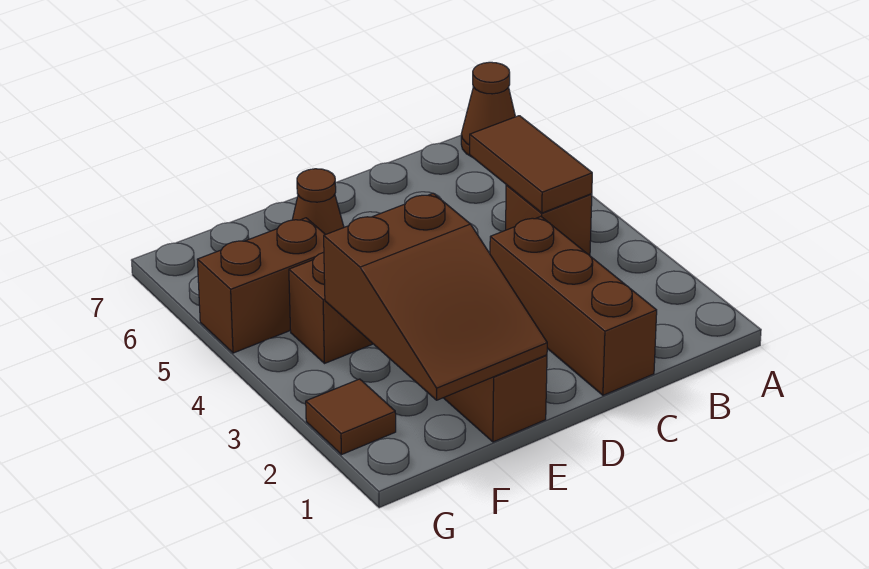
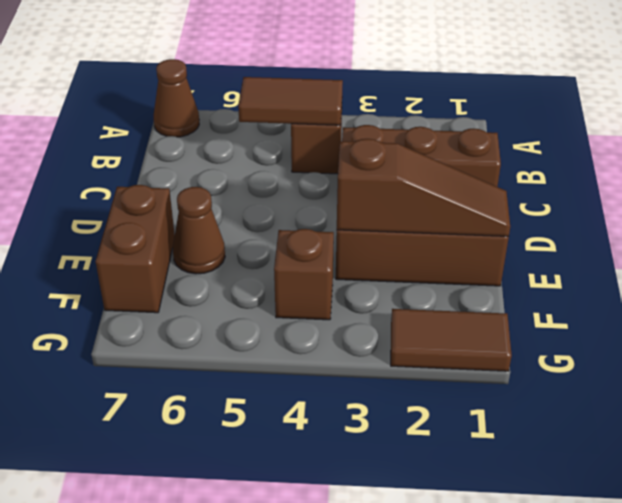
brown 2x3 slope [324,193,547,400] -> brown 1x3 slope [337,139,510,236]
brown 1x2 brick [197,218,325,353] -> brown 1x2 brick moved to [96,185,175,313]
brown 1x1 tile [306,379,396,455] -> brown 1x2 tile [391,309,512,371]

